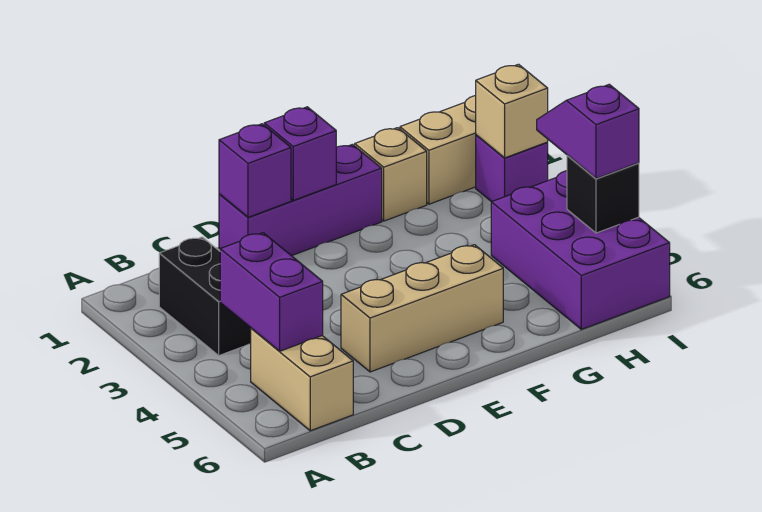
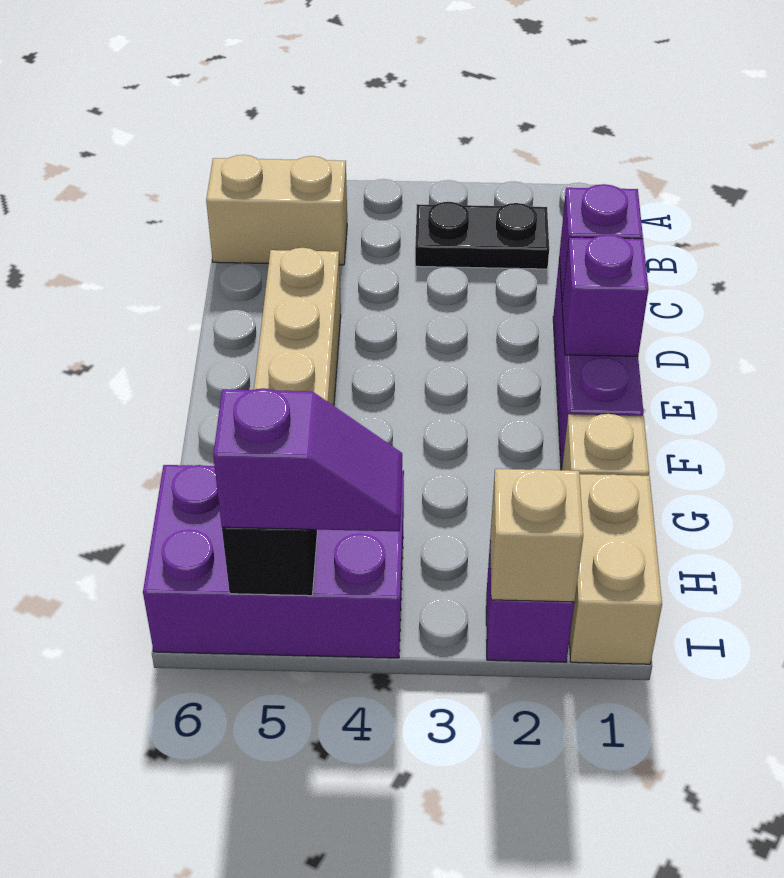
black 1x2 brick [159,237,251,356] -> black 1x2 plate [415,202,549,269]
purple 1x2 brick [220,233,323,351] -> none

